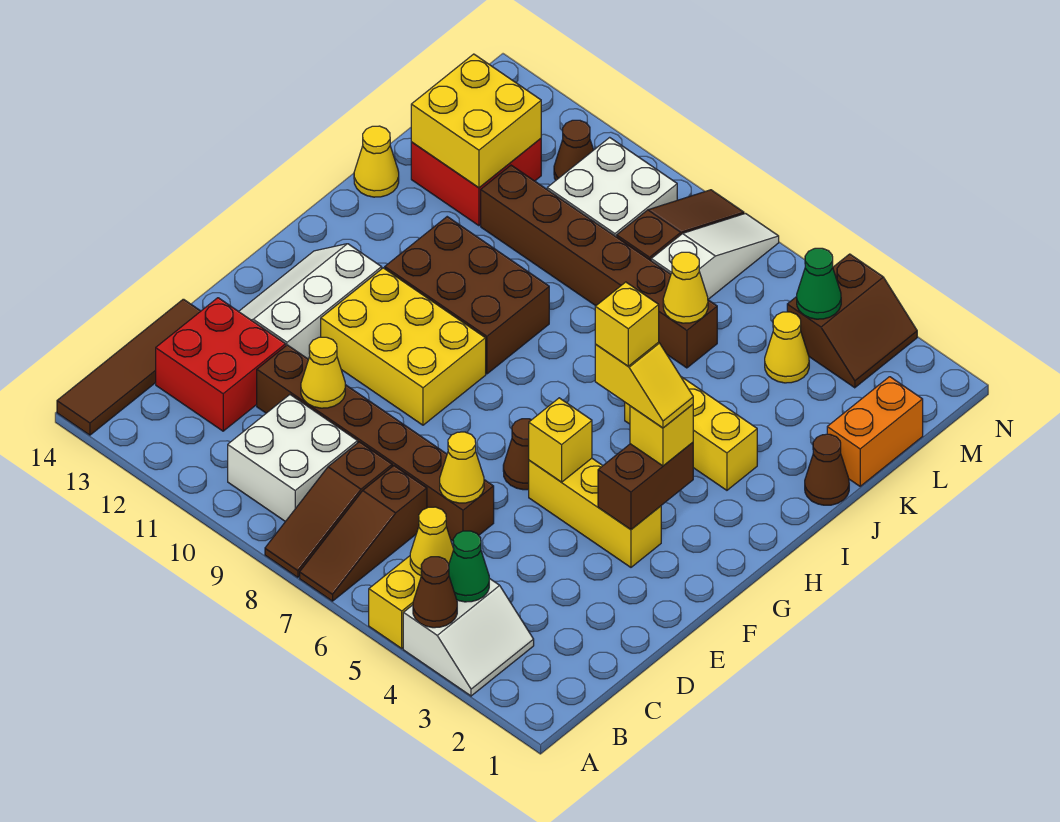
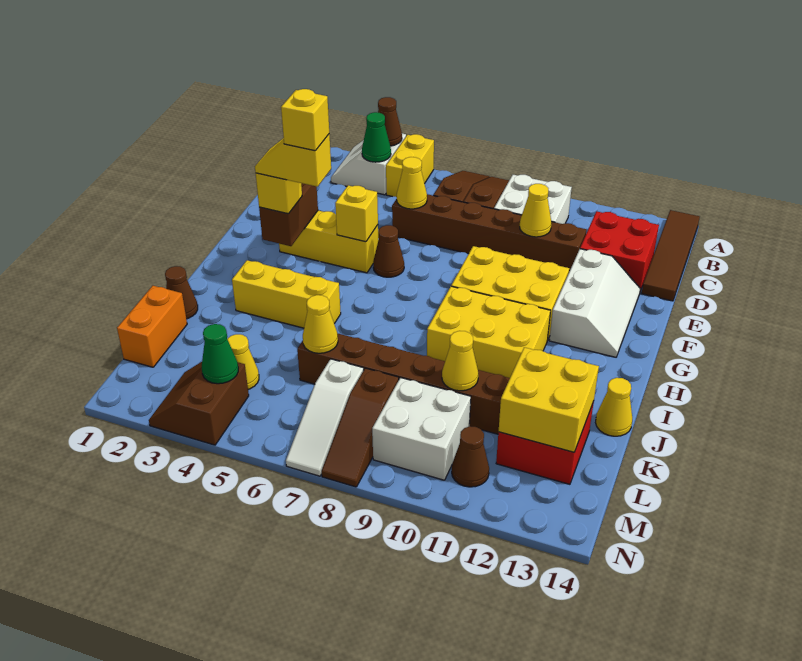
yellow 1x1 cone [410,507,454,576] -> yellow 1x1 cone moved to [442,331,478,391]
brown 2x3 brick [385,217,549,374] -> yellow 2x3 brick [427,286,550,378]

